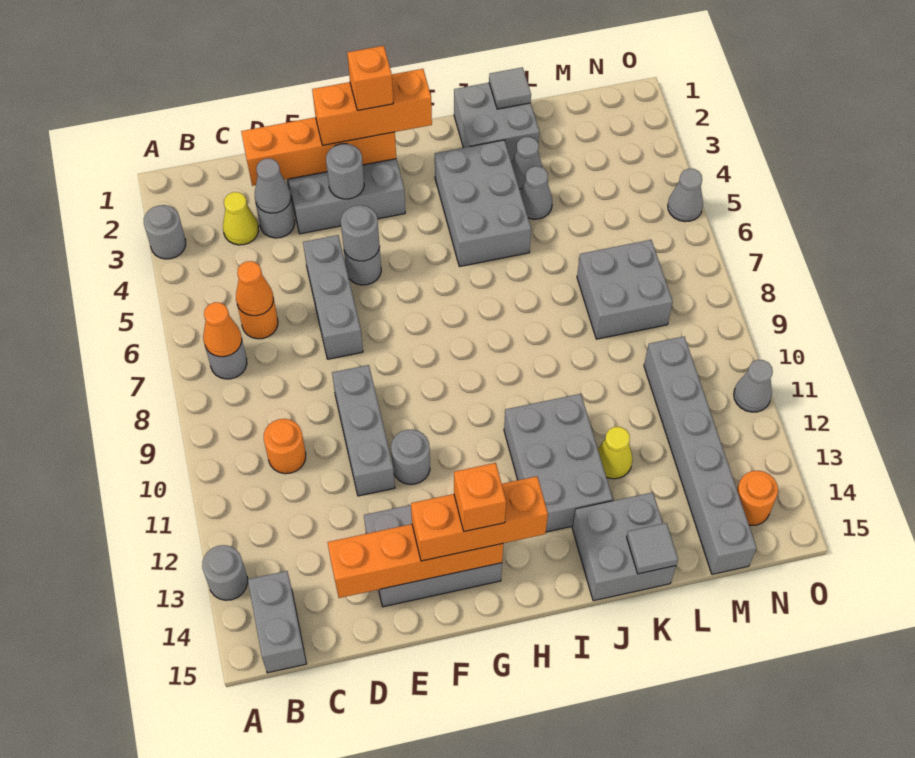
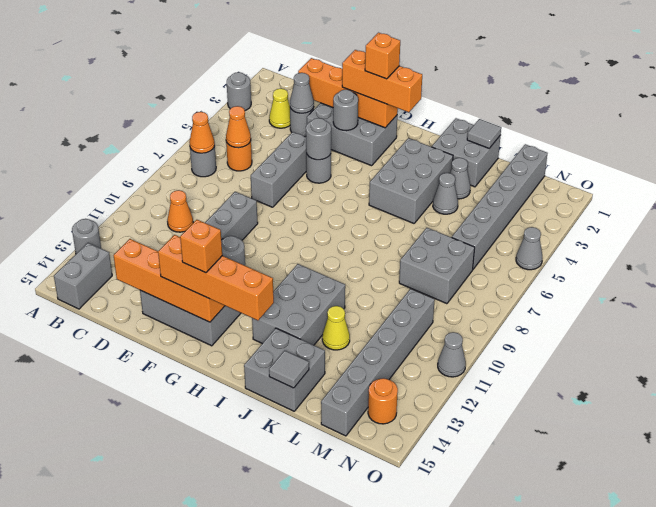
orange 1x1 round brick [264,419,306,474] -> orange 1x1 cone [167,190,193,232]
orange 1x3 brick [411,476,548,561] -> orange 1x4 brick [158,235,274,320]
none -> grey 1x6 brick [452,144,548,269]

